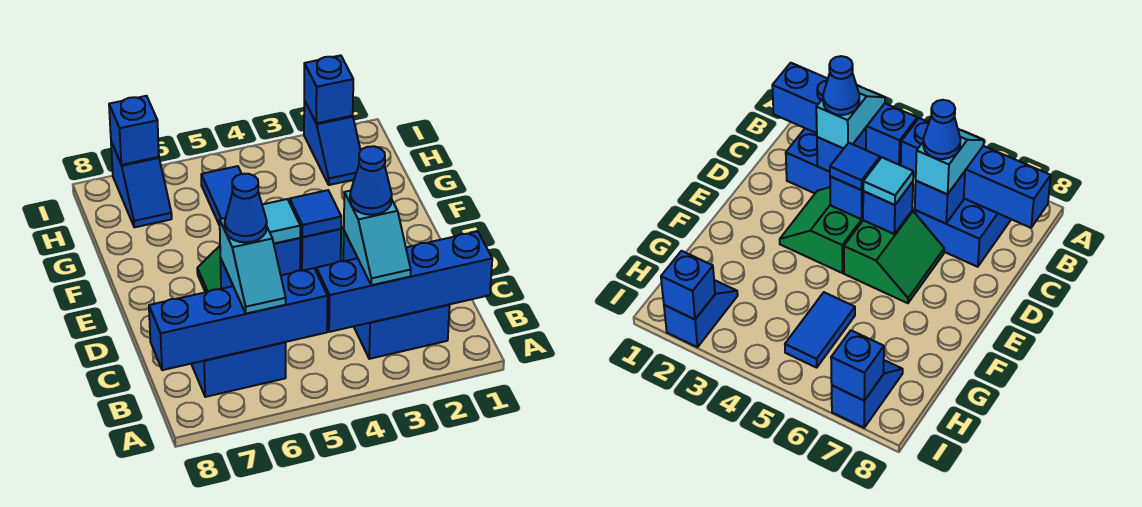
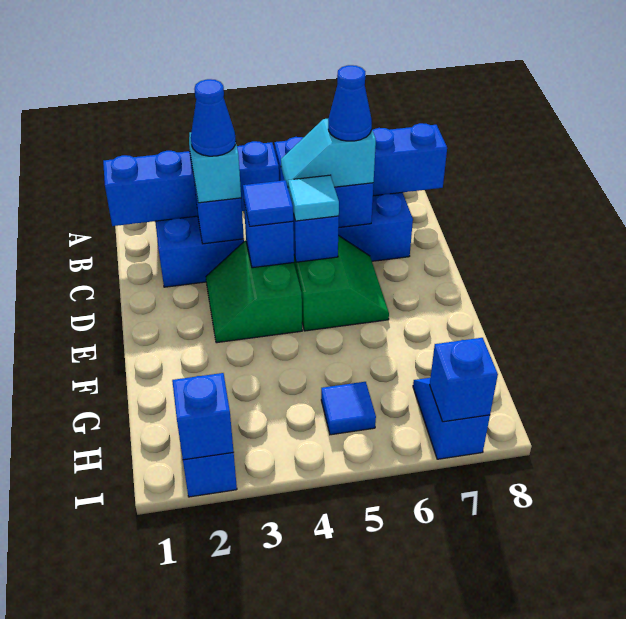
cyan 1x2 slope [220,218,286,314] -> cyan 1x2 slope turned to [281,119,376,187]
blue 1x2 tile [201,166,242,225] -> blue 1x1 tile [321,382,376,435]

